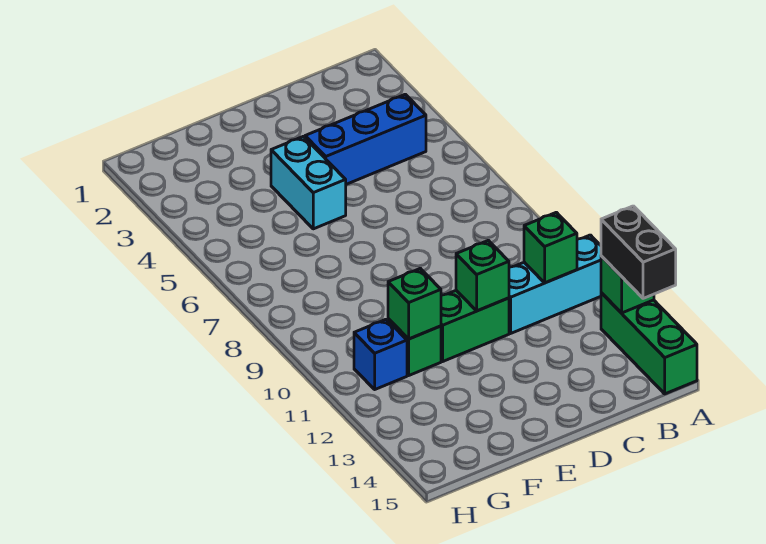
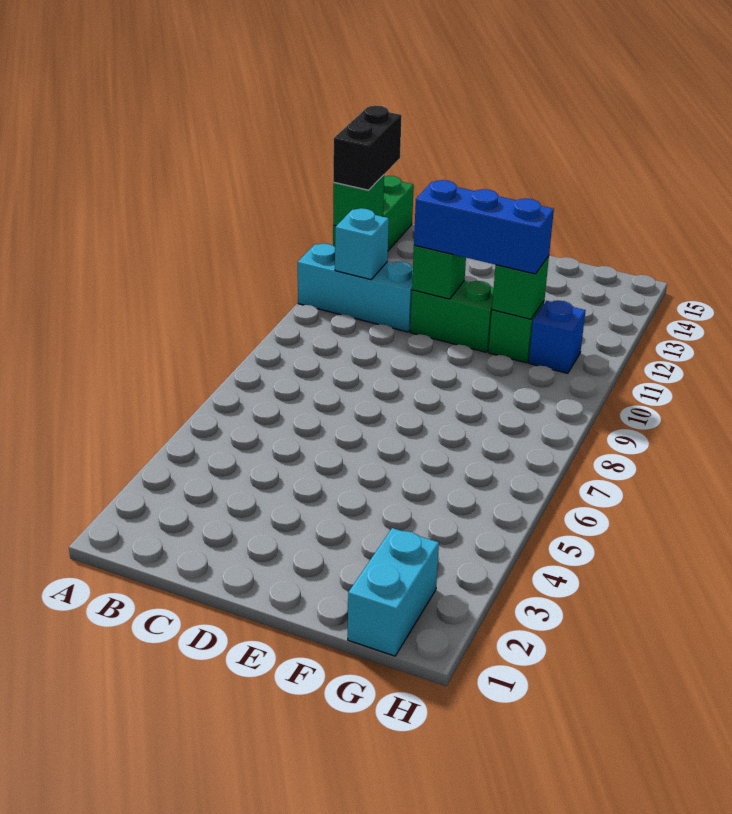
blue 1x3 brick [305,94,426,184] -> blue 1x3 brick moved to [414,180,554,274]
green 1x1 brick [524,212,577,283] -> cyan 1x1 brick [335,208,389,280]
cyan 1x2 brick [271,136,346,229] -> cyan 1x2 brick moved to [348,528,439,656]

